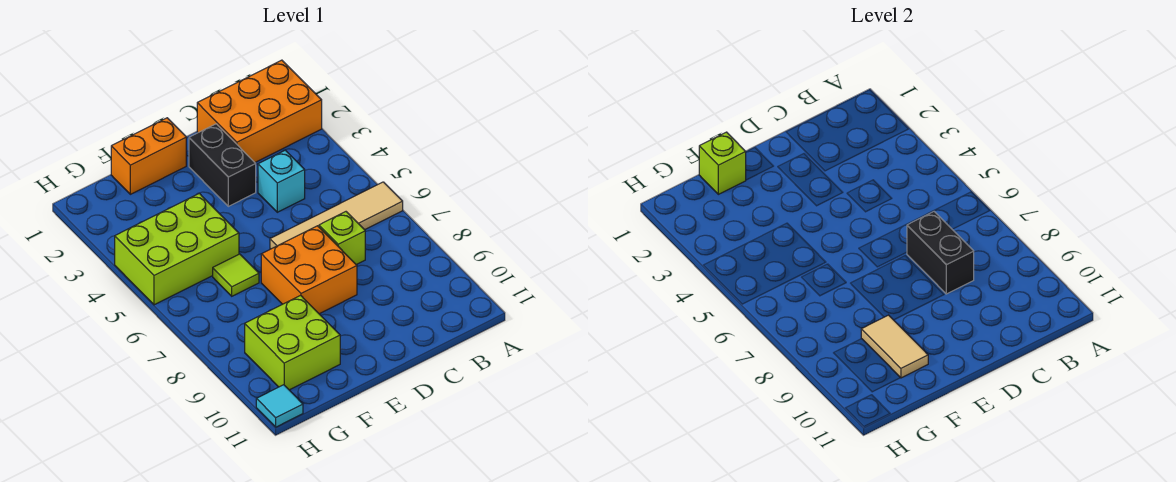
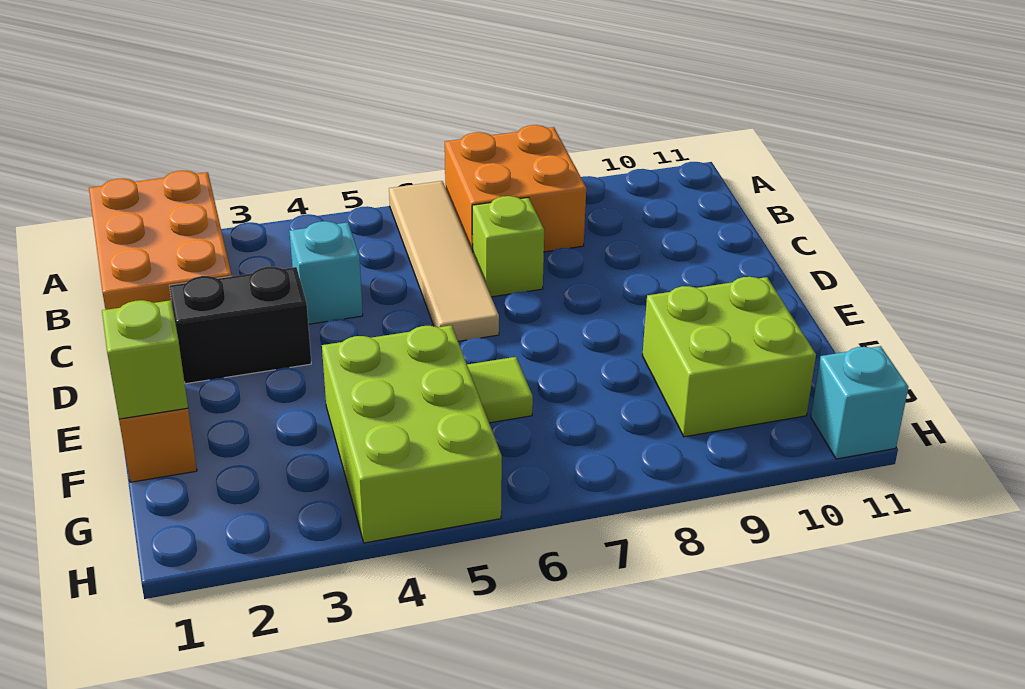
black 1x2 brick [907,212,974,294] -> none
orange 2x2 brick [261,226,357,314] -> orange 2x2 brick moved to [445,125,586,252]
tan 1x2 tile [861,315,928,378] -> none
cyan 1x1 tile [256,385,303,427] -> cyan 1x1 brick [811,346,908,459]

